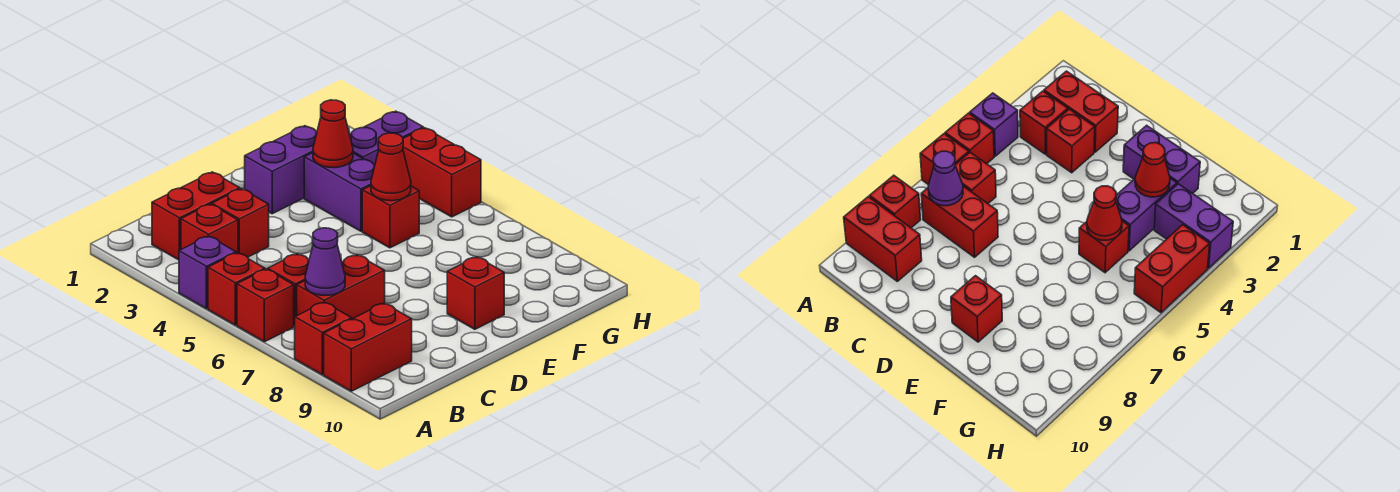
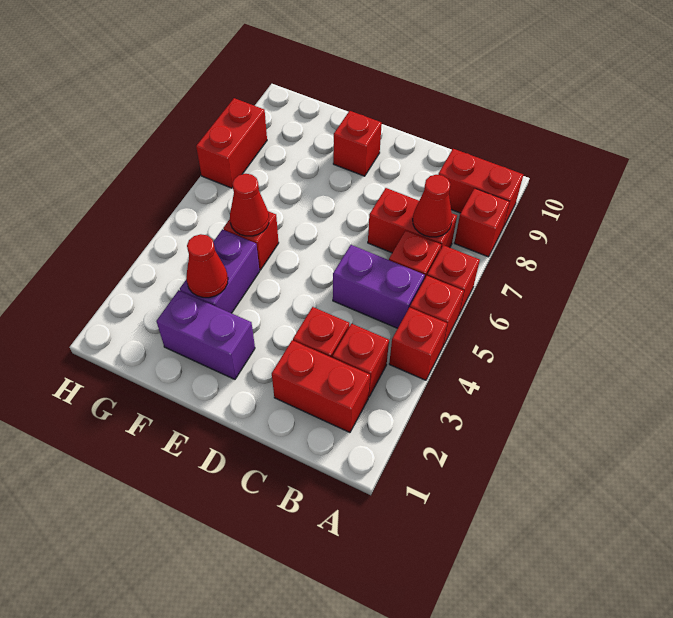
purple 1x1 brick [179,236,236,309] -> red 1x1 brick [389,307,447,380]
purple 1x1 cone [305,228,345,295] -> red 1x1 cone [413,175,452,237]
purple 1x2 brick [350,111,423,165] -> purple 1x2 brick moved to [333,245,425,328]
red 1x2 brick [403,128,481,217] -> red 1x2 brick moved to [196,98,267,188]

